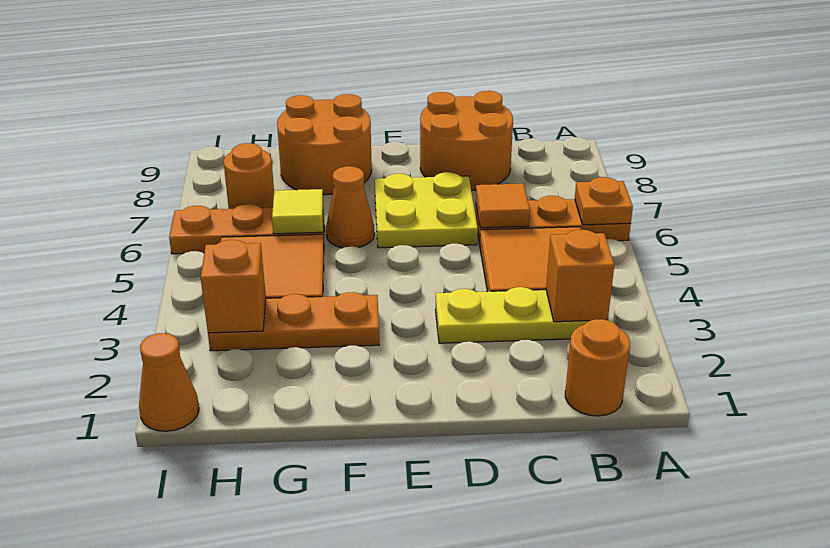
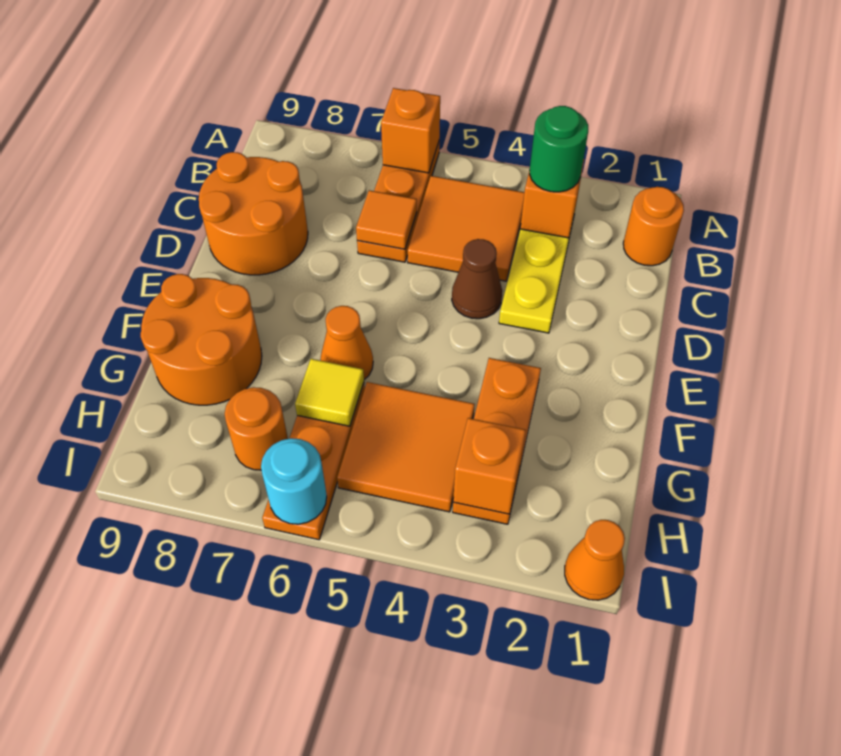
orange 1x1 plate [575,177,633,225] -> orange 1x1 brick [381,88,440,173]
none -> green 1x1 round brick [530,106,588,192]
none -> brown 1x1 cone [452,239,502,319]
yellow 2x2 plate [375,172,478,248] -> none
none -> cyan 1x1 round brick [261,438,327,524]

